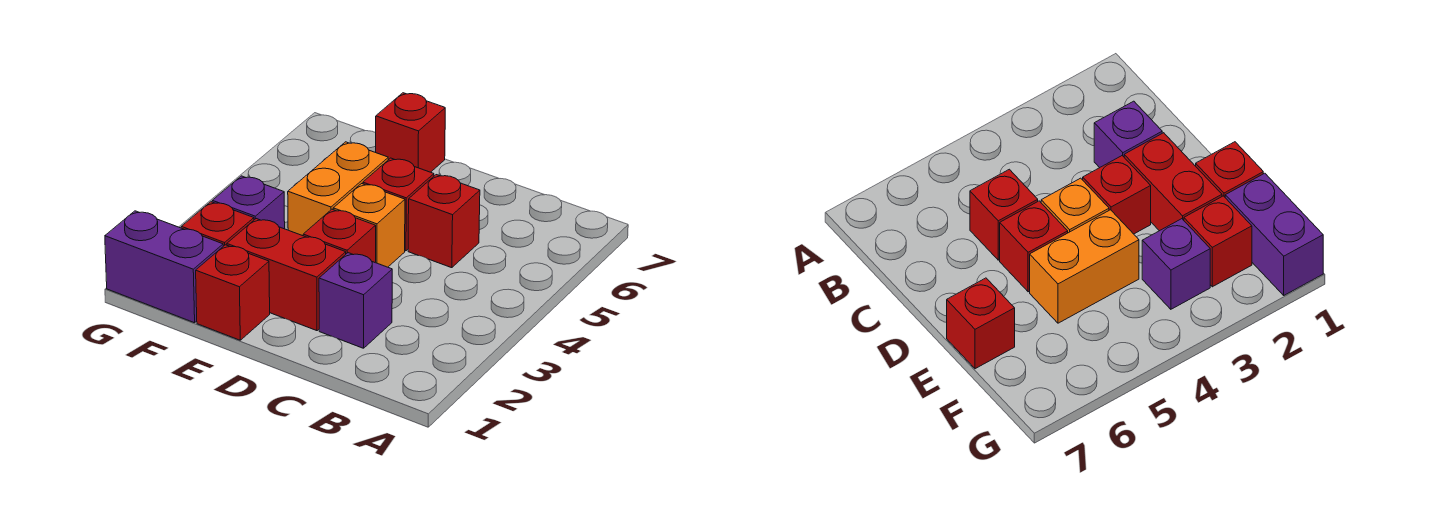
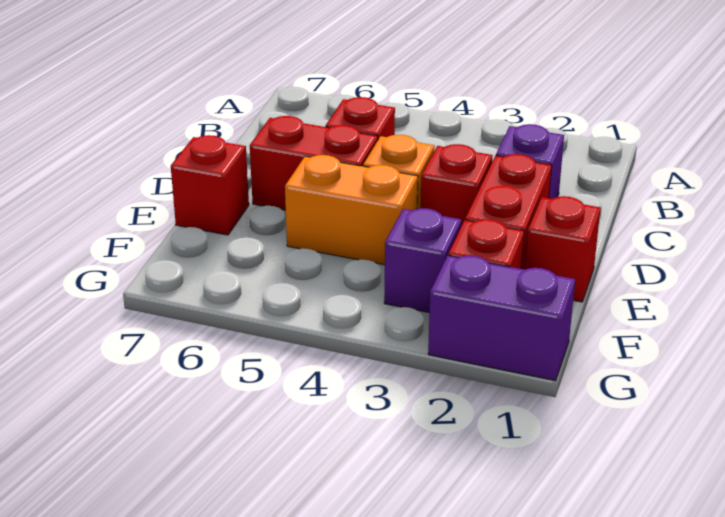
red 1x1 brick [363,158,434,251] -> red 1x2 brick [250,116,378,210]
purple 1x2 brick [105,211,223,323] -> purple 1x2 brick turned to [428,255,575,381]

